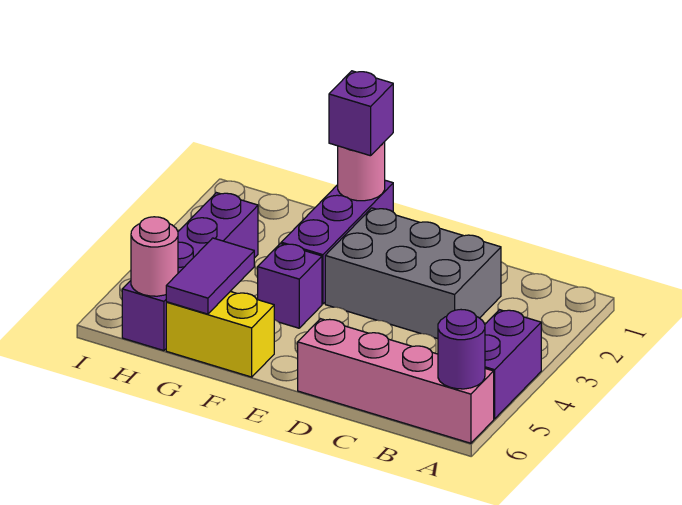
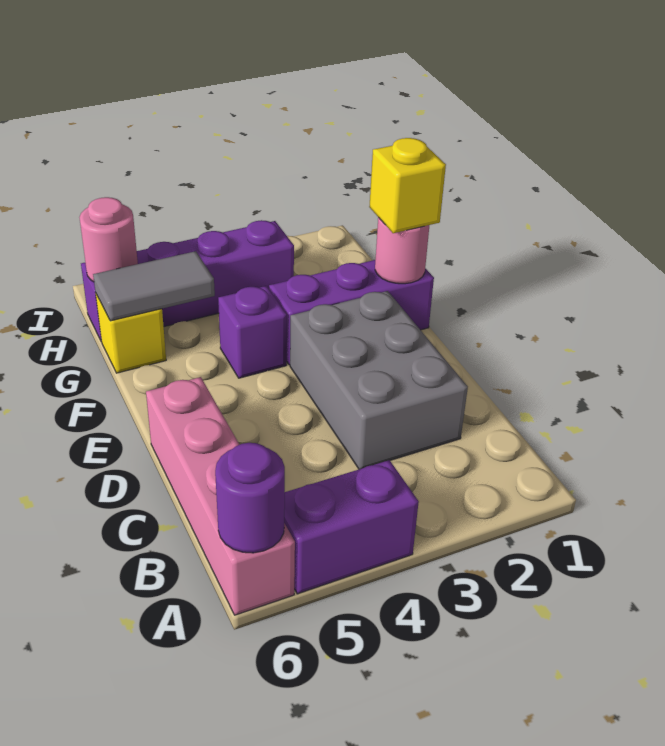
purple 1x1 brick [329,71,393,156] -> yellow 1x1 brick [369,138,446,233]
yellow 1x2 brick [166,292,274,377] -> yellow 1x1 brick [96,294,166,373]
purple 1x2 tile [166,238,254,314] -> grey 1x2 tile [93,251,215,321]

